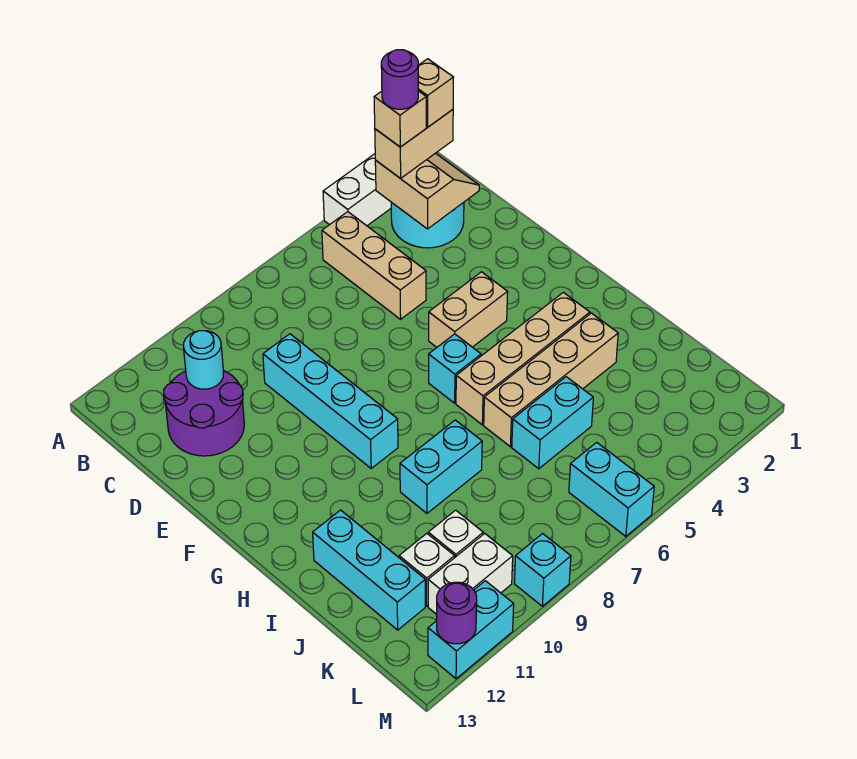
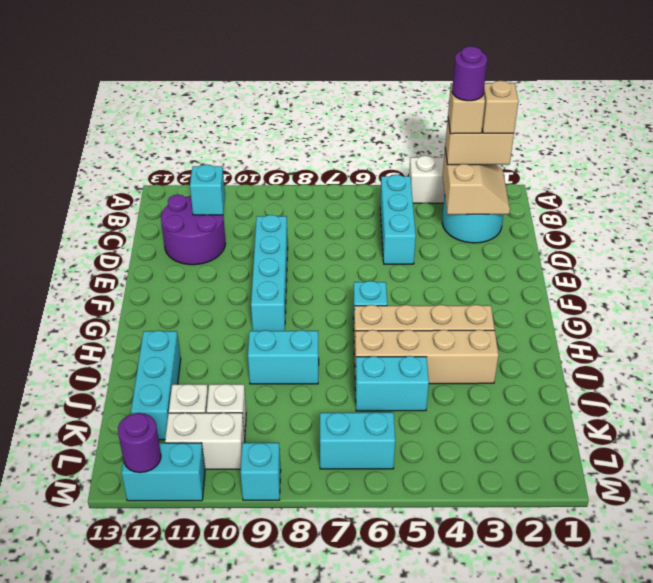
tan 1x3 brick [322,212,426,319] -> cyan 1x3 brick [380,175,416,264]
cyan 1x1 round brick [183,331,224,389] -> cyan 1x1 brick [190,164,225,215]
tan 1x2 brick [429,272,508,347] -> none
cyan 1x2 brick [569,442,654,536] -> cyan 1x2 brick turned to [320,412,395,469]

